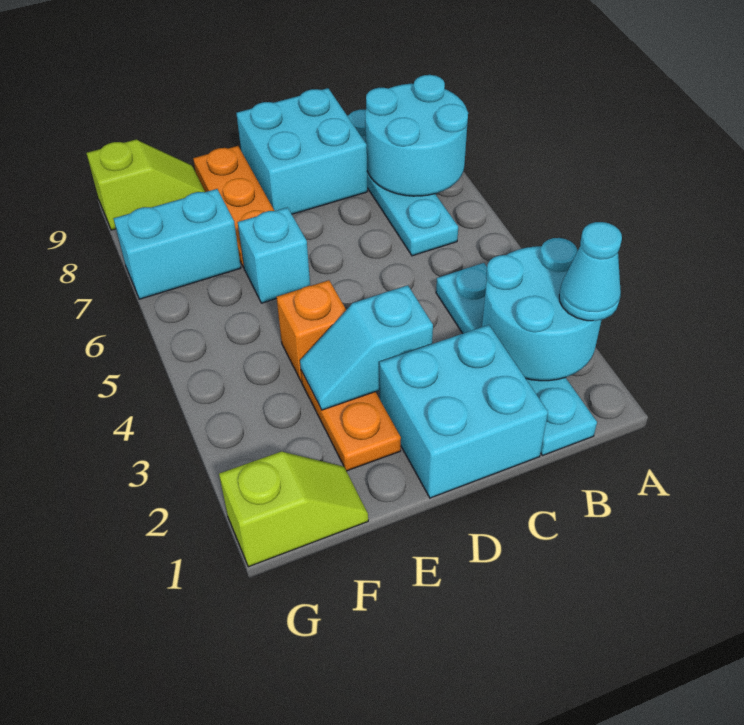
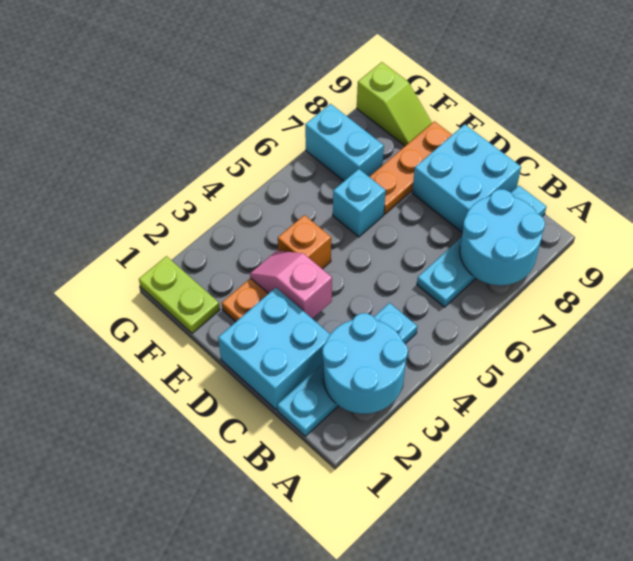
cyan 1x1 cone [559,222,622,321] -> none
cyan 1x2 slope [300,285,433,410] -> pink 1x2 slope [250,251,332,319]
lime 1x2 slope [219,452,368,567] -> lime 1x2 plate [139,256,220,333]

